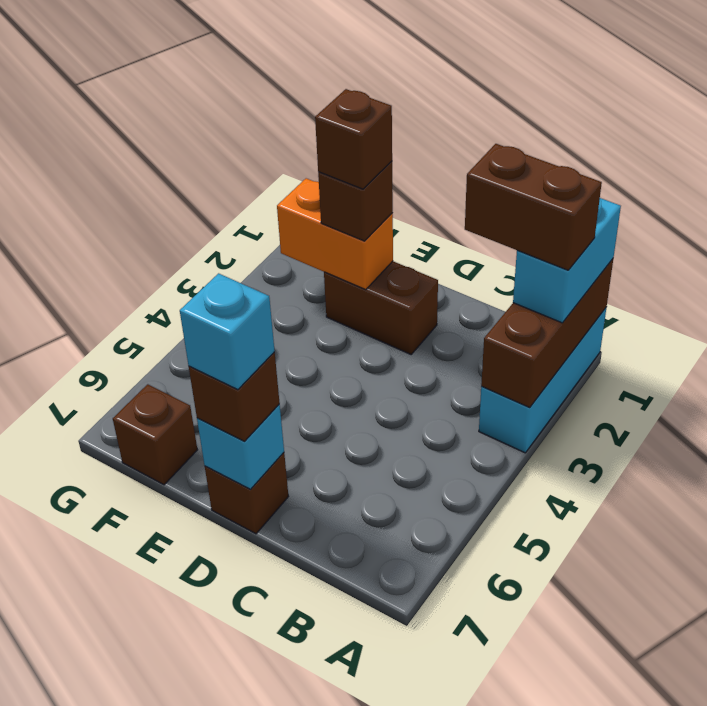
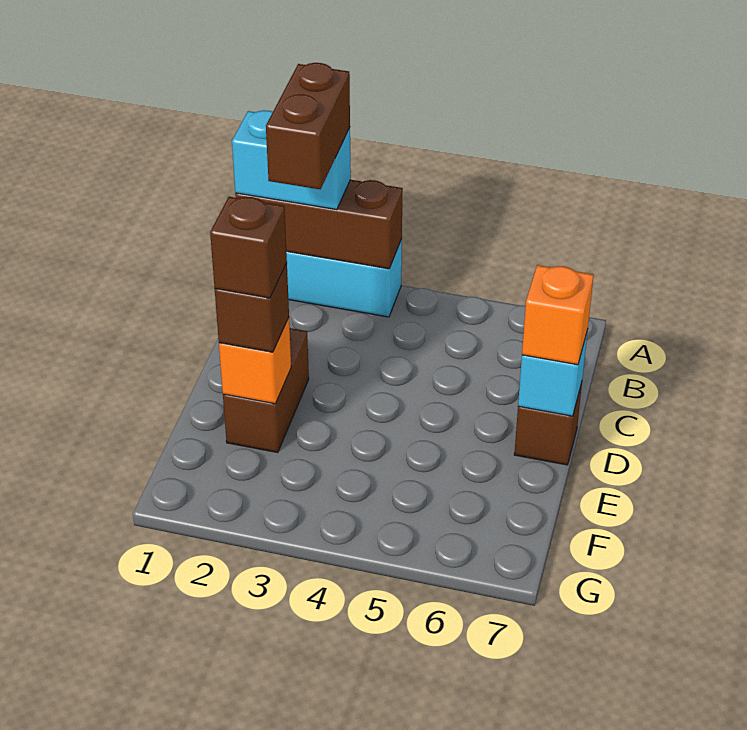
brown 1x1 brick [189,352,280,441] -> orange 1x1 brick [522,265,593,365]
cyan 1x1 brick [180,273,275,390] -> none
orange 1x2 brick [277,178,393,290] -> orange 1x1 brick [219,318,291,404]
brown 1x1 brick [113,384,197,485] -> none

